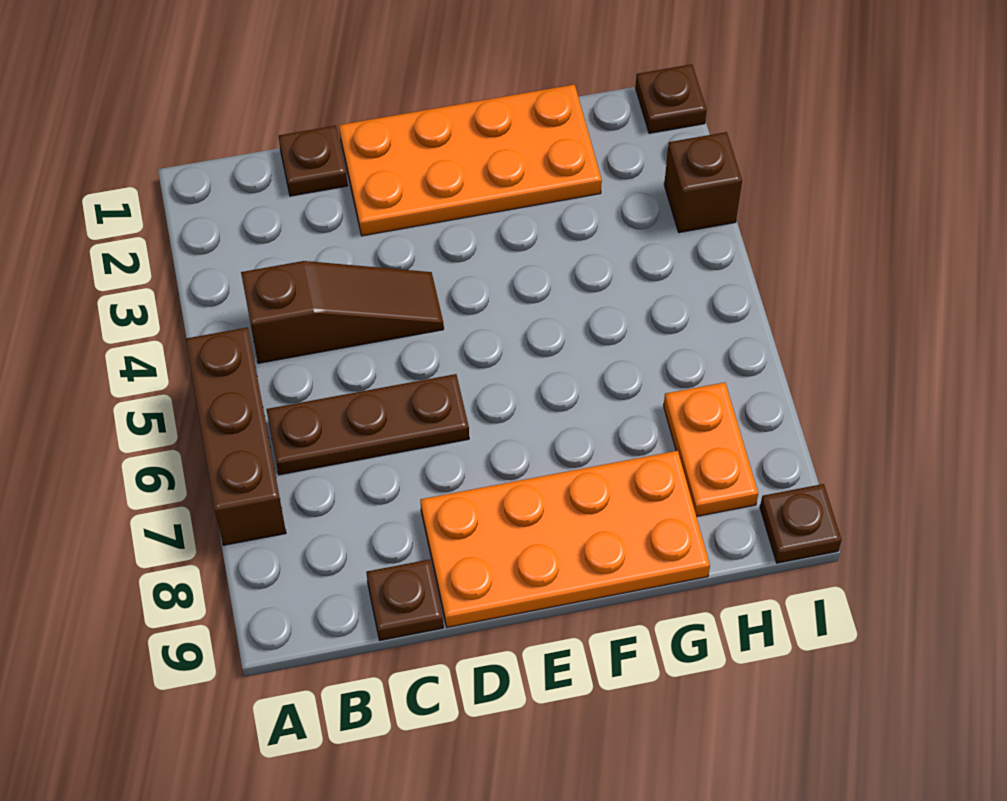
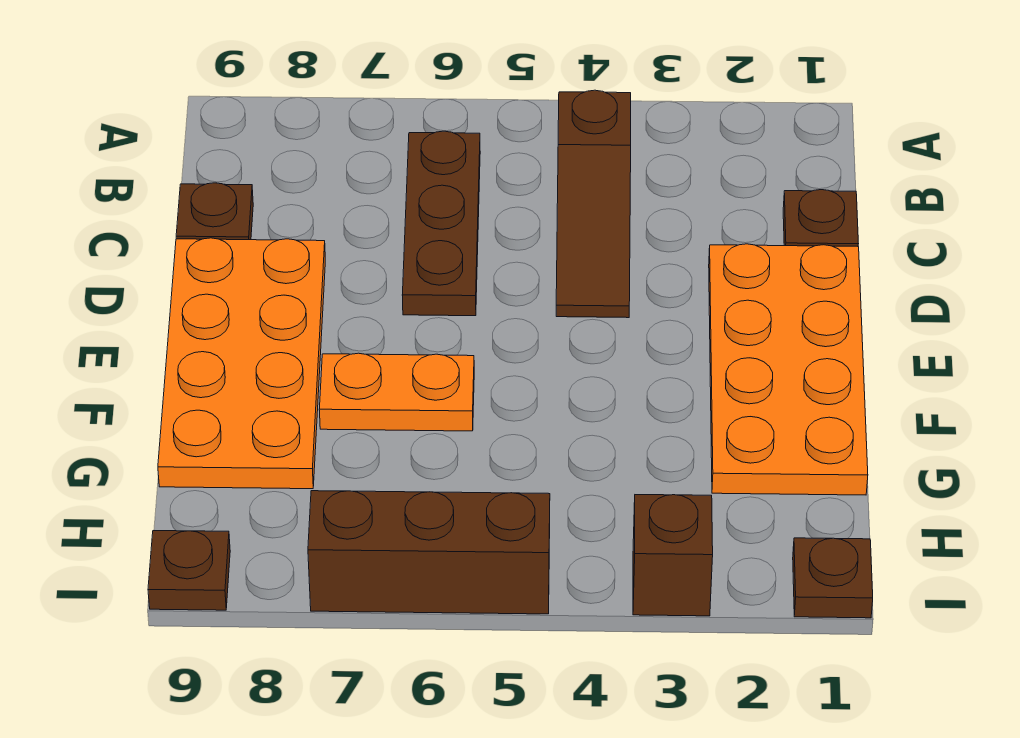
brown 1x3 brick [186,327,286,545] -> brown 1x3 brick moved to [308,491,550,614]
orange 1x2 plate [664,382,758,517] -> orange 1x2 plate moved to [319,353,474,431]

